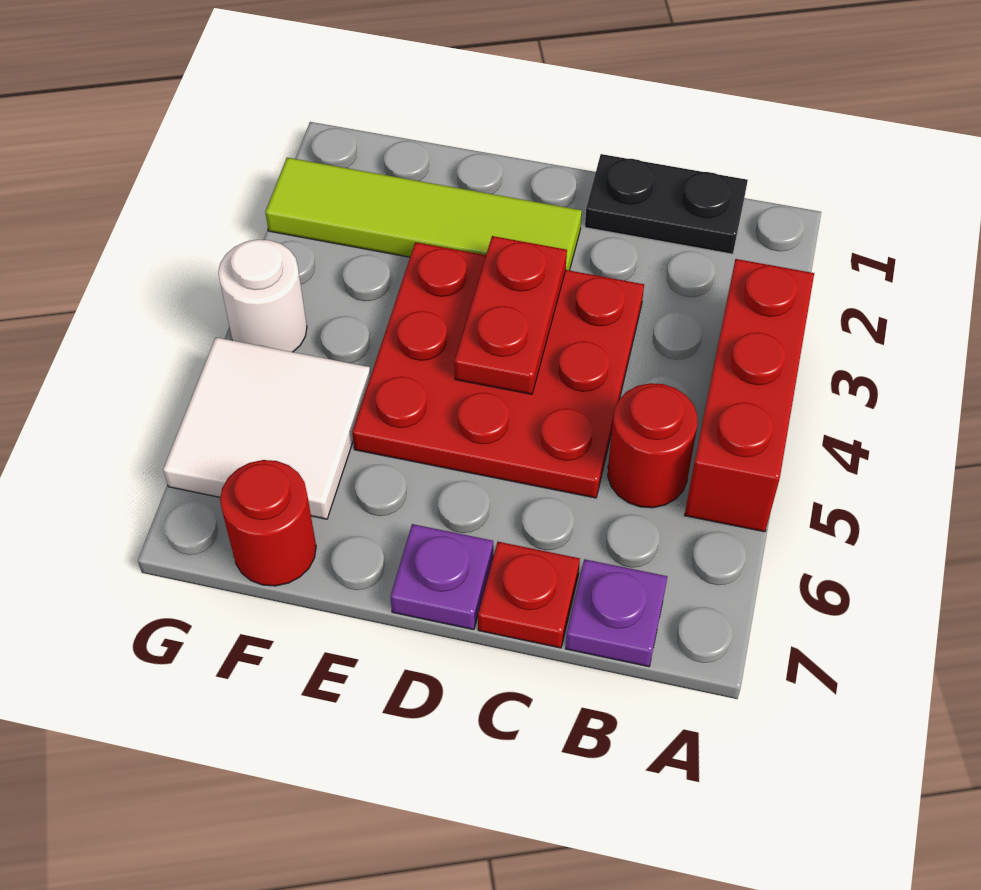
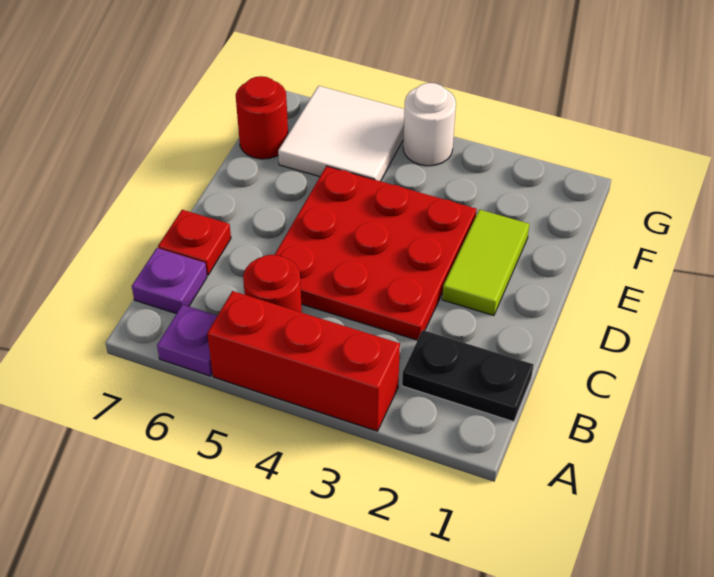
black 1x2 plate [585,154,748,254] -> black 1x2 plate turned to [402,330,534,422]
lime 1x4 tile [265,158,582,270] -> lime 1x2 tile [442,210,529,316]
red 1x2 plate [454,236,567,394] -> none
purple 1x1 plate [390,524,493,630] -> purple 1x1 plate moved to [157,305,217,376]

